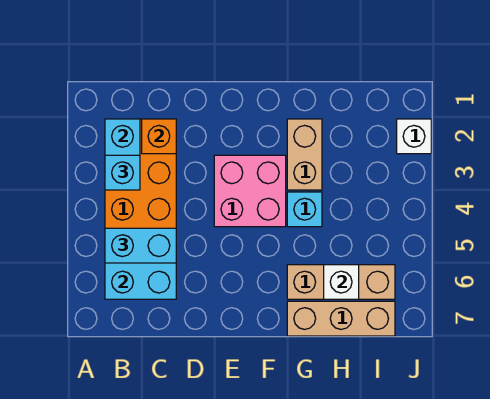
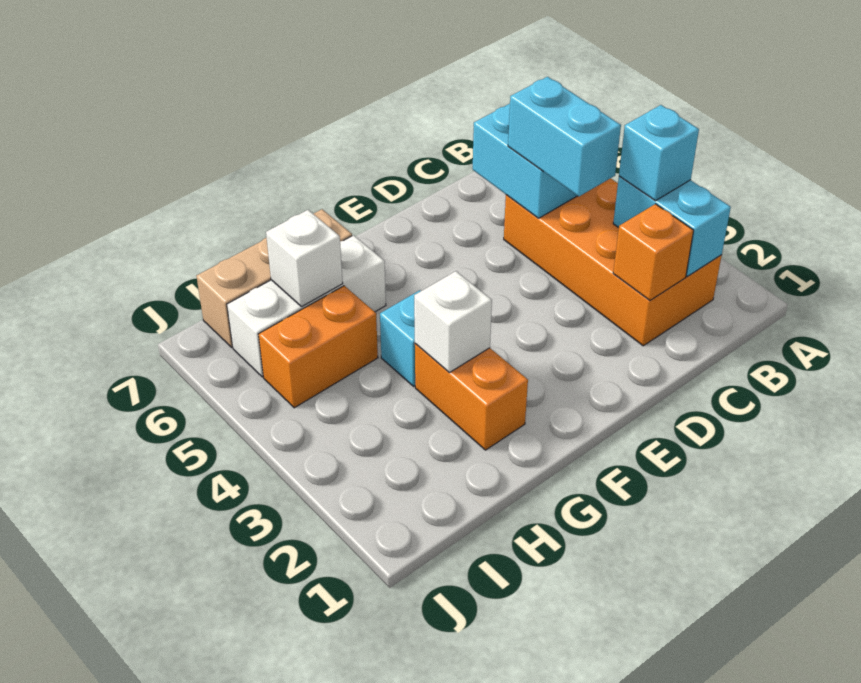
cyan 1x2 brick [105,228,176,263] -> cyan 1x2 brick turned to [508,77,621,196]
pink 2x2 brick [214,155,286,227] -> none
tan 1x2 brick [287,119,322,190] -> orange 1x2 brick [415,344,528,450]
tan 1x3 brick [287,265,395,299] -> white 1x3 brick [227,235,386,377]
none -> orange 1x2 brick [258,286,378,408]
white 1x1 brick [397,119,431,154] -> white 1x1 brick moved to [414,271,492,373]

